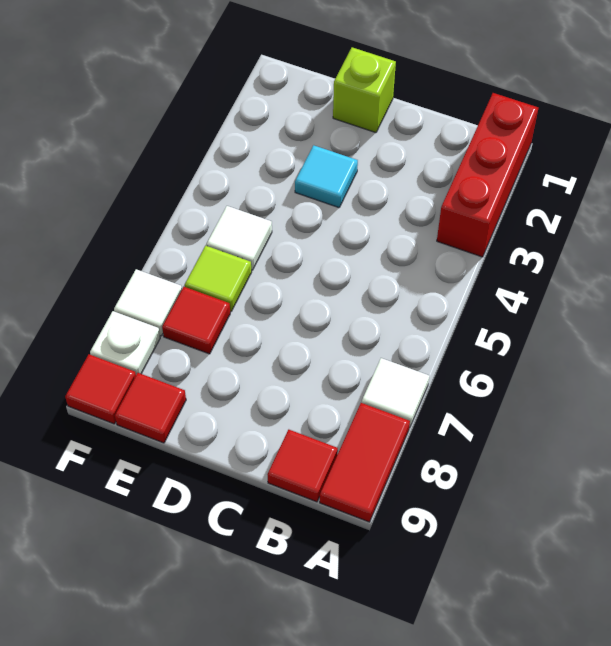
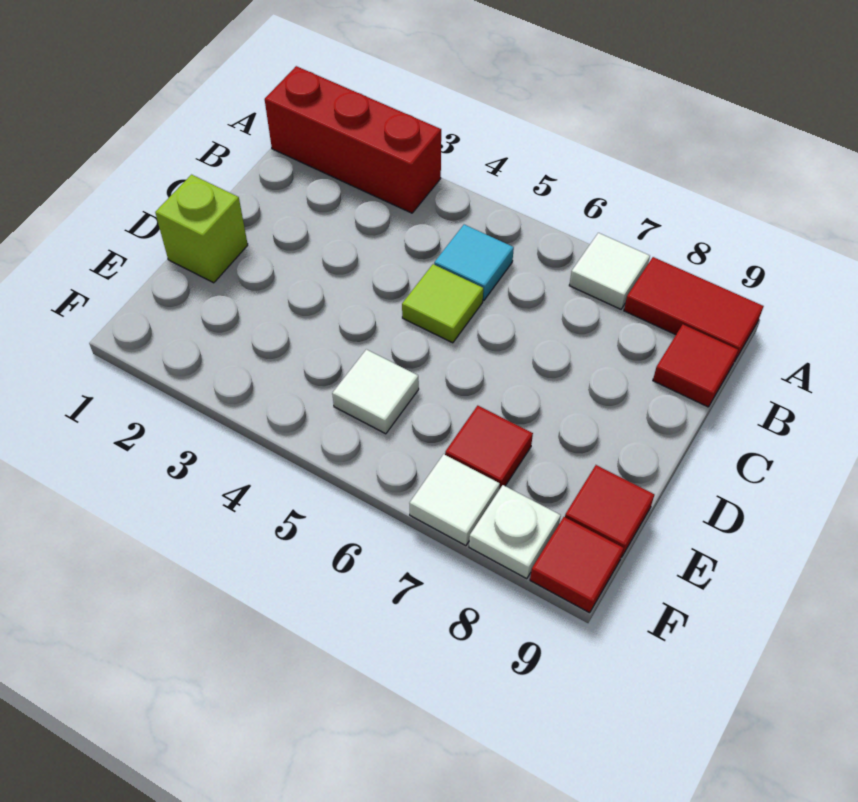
cyan 1x1 tile [295,145,358,208] -> cyan 1x1 tile moved to [434,225,514,300]
lime 1x1 tile [185,246,252,311] -> lime 1x1 tile moved to [402,264,483,343]

